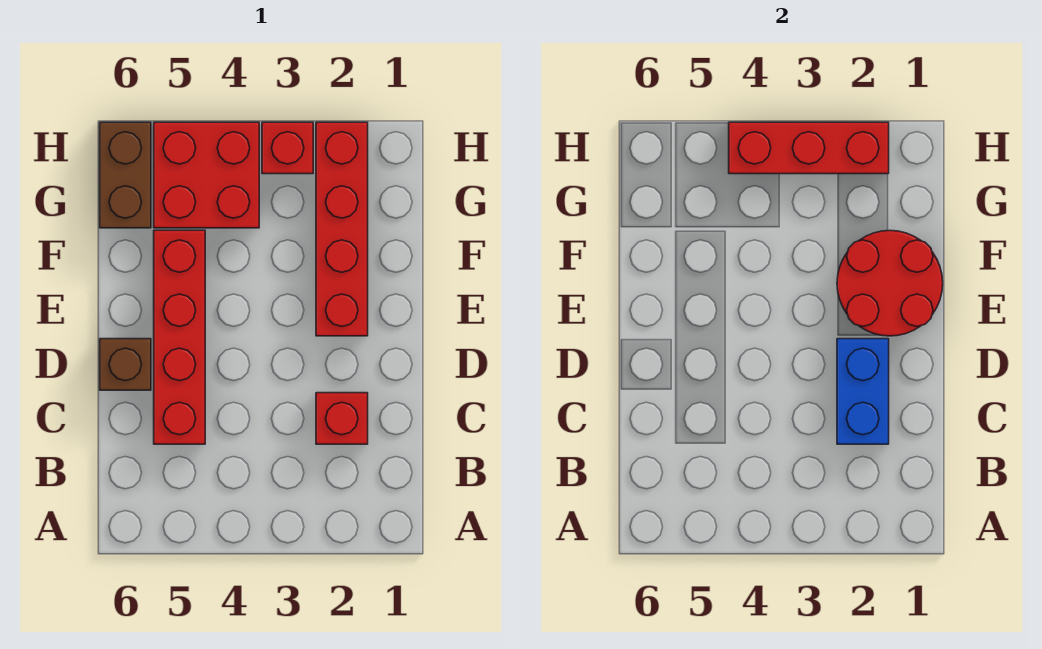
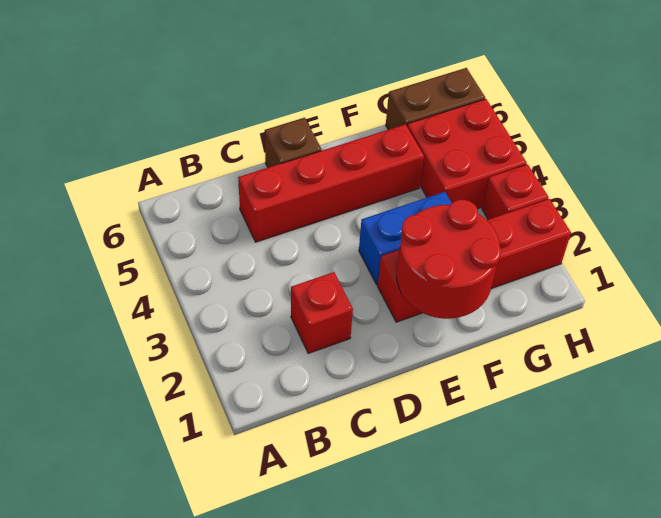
blue 1x2 brick [837,339,889,444] -> blue 1x2 brick moved to [359,192,451,285]
red 1x3 brick [729,122,889,174] -> none

